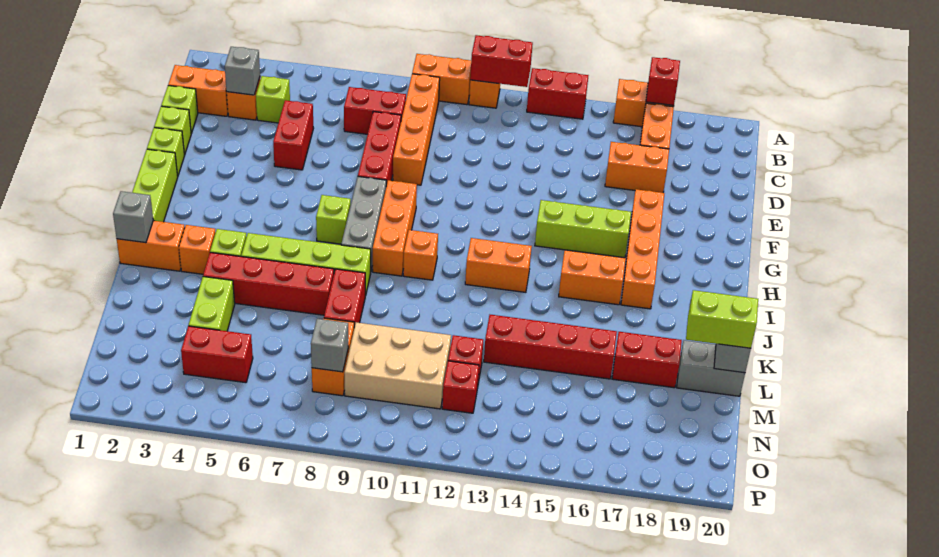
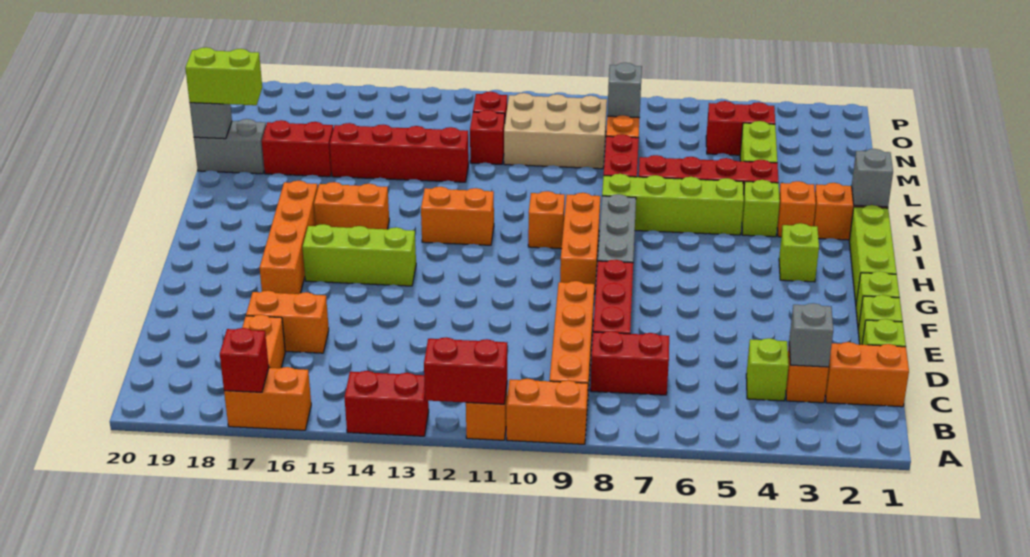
red 1x2 brick [273,100,314,170] -> none
lime 1x1 brick [316,195,351,244] -> lime 1x1 brick moved to [779,223,819,282]

